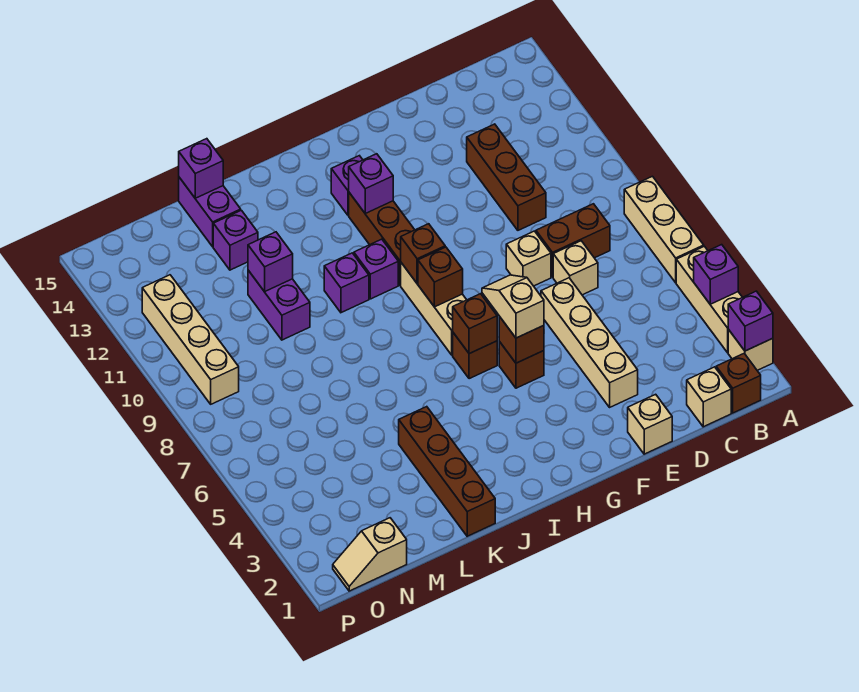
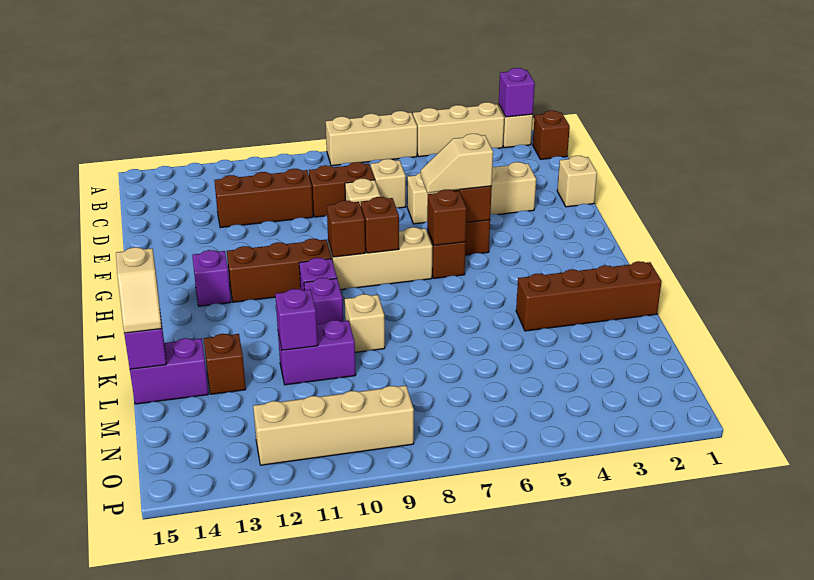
purple 1x1 brick [694,245,738,304] -> none
tan 1x1 brick [687,367,731,427] -> tan 1x1 brick moved to [345,294,385,352]
brown 1x2 brick [536,204,610,277] -> brown 1x2 brick turned to [309,162,375,217]
purple 1x1 brick [349,154,393,213] -> none
purple 1x1 brick [213,210,258,270] -> brown 1x1 brick [204,334,246,394]
tan 1x2 slope [333,518,407,591] -> tan 1x2 slope moved to [116,247,162,333]

